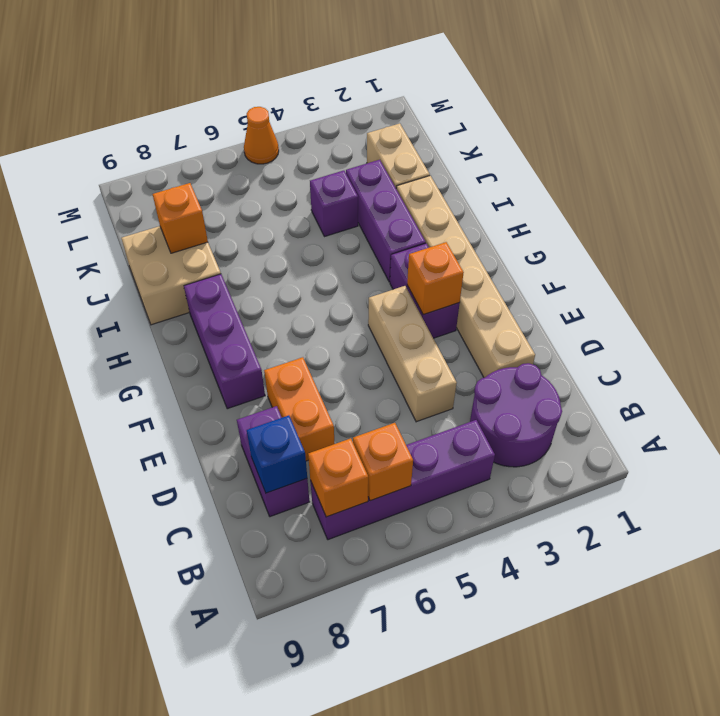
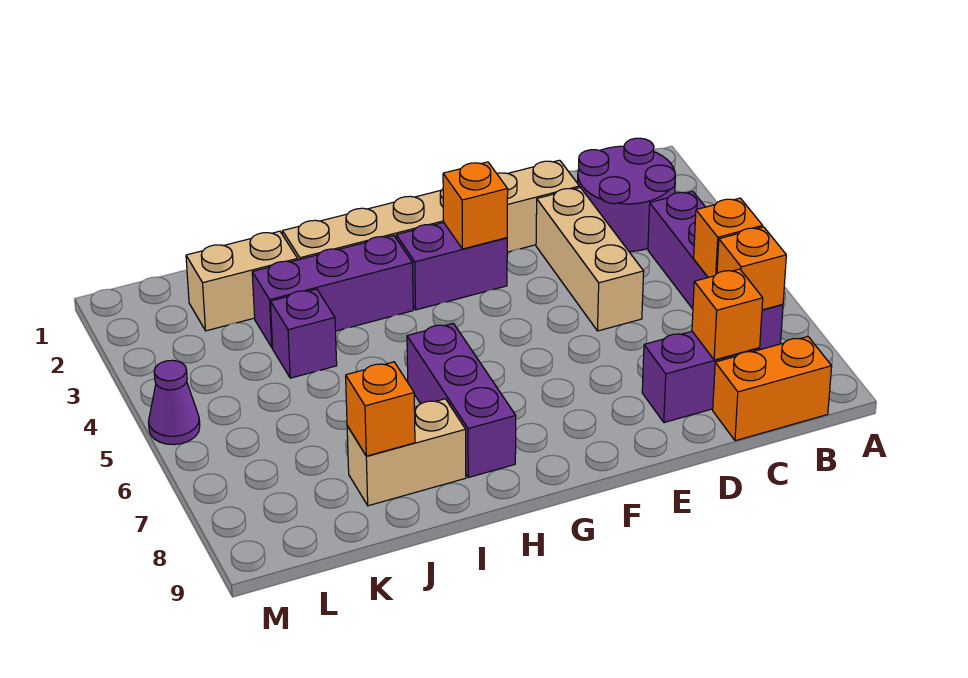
blue 1x1 brick [247,415,307,493] -> orange 1x1 brick [692,269,763,360]
tan 1x3 brick [368,286,457,422] -> tan 1x3 brick turned to [536,188,644,331]
orange 1x2 brick [264,357,335,461] -> orange 1x2 brick moved to [713,337,832,441]
purple 1x3 brick [184,274,265,409] -> purple 1x3 brick turned to [407,323,516,477]
tan 2x2 brick [121,226,221,325] -> tan 1x2 brick [347,399,466,506]
orange 1x1 cone [244,107,279,164] -> purple 1x1 cone [148,360,200,445]

